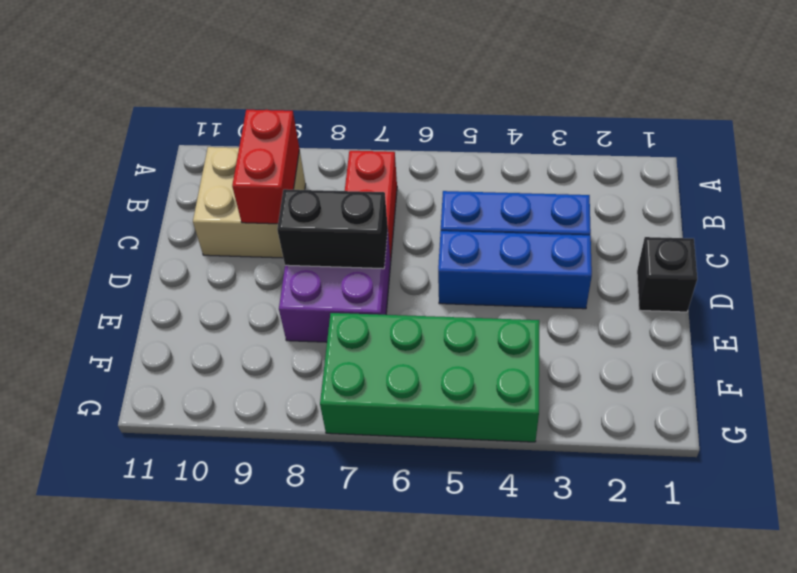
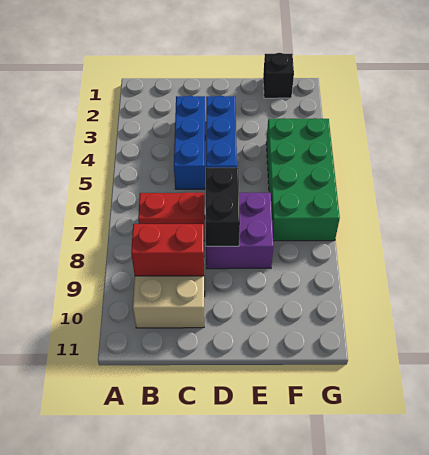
black 1x1 brick [637,237,697,312] -> black 1x1 brick moved to [263,53,294,98]

